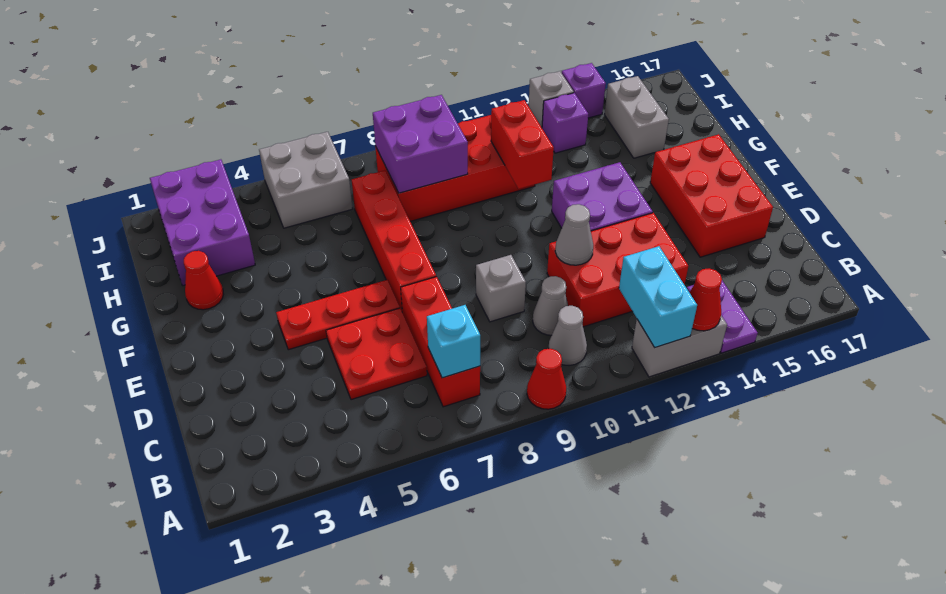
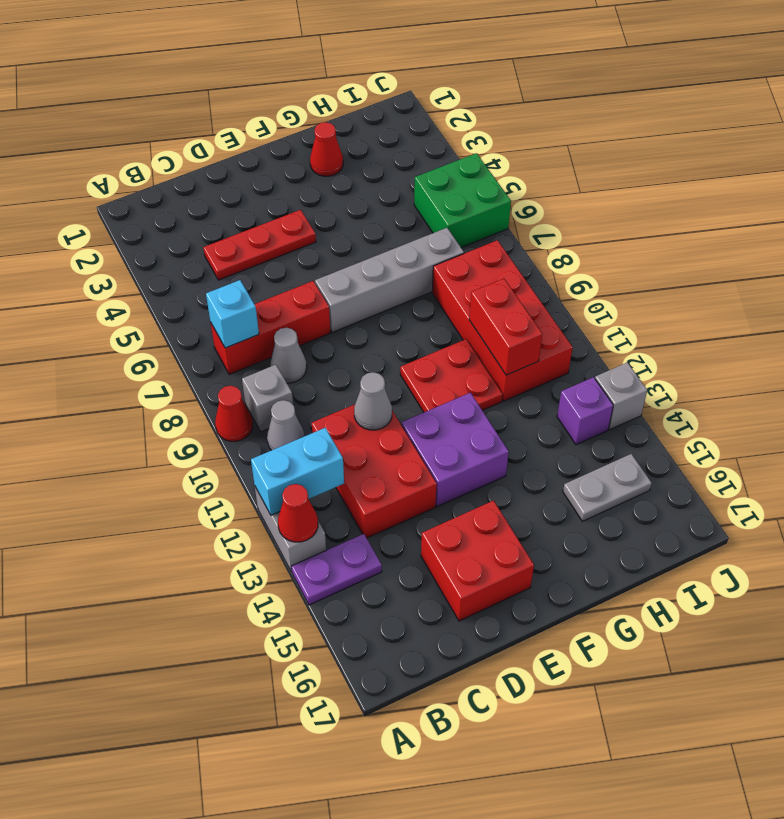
red 2x2 plate [326,308,427,400] -> red 2x2 plate moved to [400,339,503,412]
grey 1x1 cone [533,276,568,335] -> grey 1x1 cone moved to [270,328,307,383]
grey 1x1 brick [476,255,526,322] -> grey 1x1 brick moved to [242,365,293,432]
red 2x3 brick [650,134,773,257] -> red 2x2 brick [421,501,534,621]
red 1x3 plate [276,280,400,350] -> red 1x3 plate turned to [203,210,316,280]
red 1x4 brick [352,170,436,310] -> grey 1x4 brick [315,228,464,332]
red 1x2 brick [491,100,554,189] -> red 1x2 brick turned to [469,279,542,375]
purple 2x3 brick [150,159,255,286] -> none
purple 2x2 brick [373,95,468,193] -> none
grey 1x2 brick [605,76,669,158] -> grey 1x2 plate [563,454,652,521]
grey 2x2 brick [259,132,353,228] -> green 2x2 brick [414,153,511,247]
purple 1x1 brick [562,63,606,118] -> none

